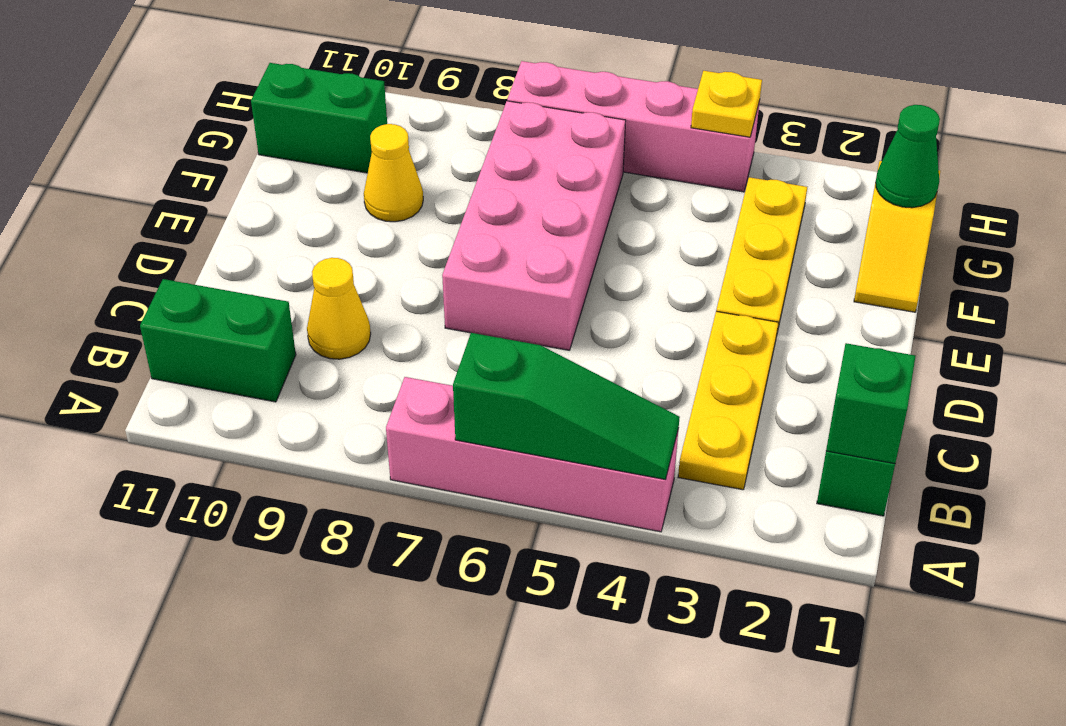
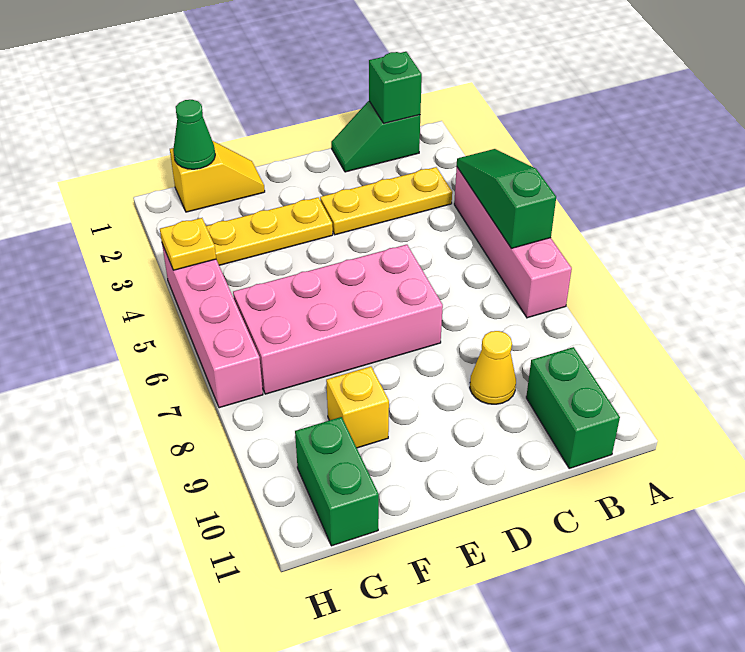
yellow 1x1 cone [364,124,423,222] -> yellow 1x1 brick [326,367,389,448]

